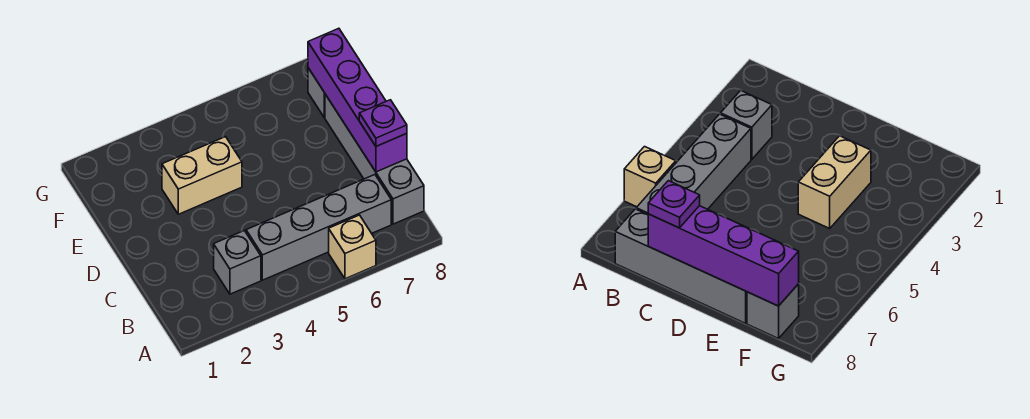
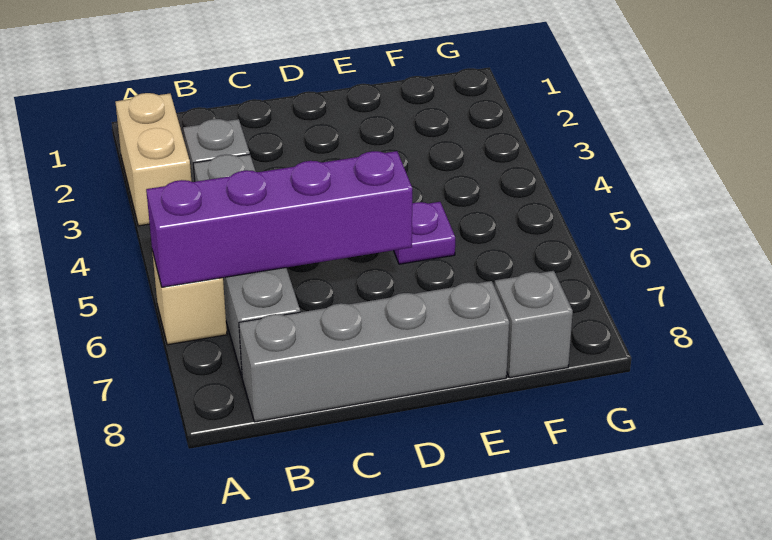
purple 1x4 brick [308,28,407,172] -> purple 1x4 brick moved to [146,151,412,287]
purple 1x1 plate [359,100,407,146] -> purple 1x1 plate moved to [394,202,455,264]
tan 1x2 brick [162,137,242,214] -> tan 1x2 brick moved to [116,93,191,226]

